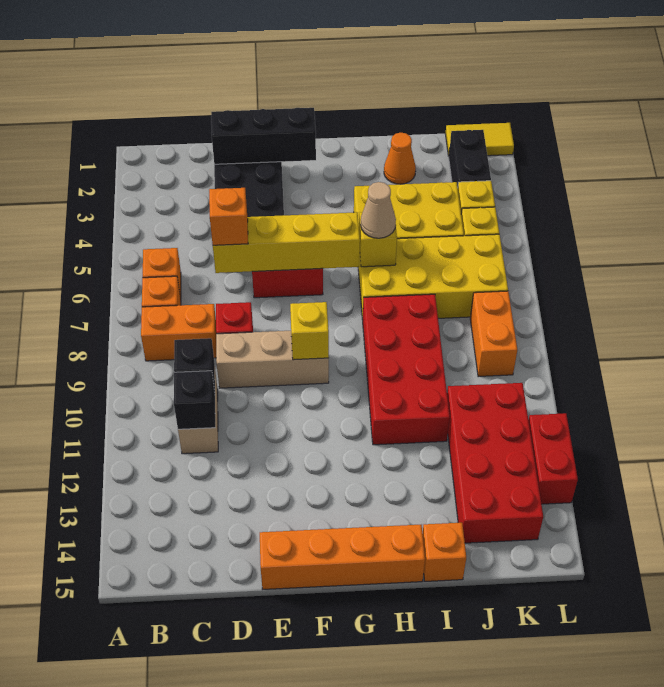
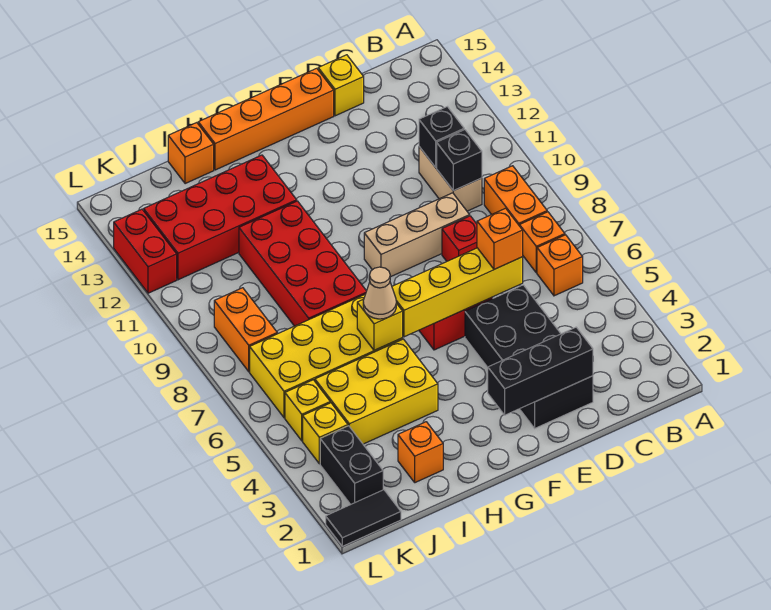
orange 1x2 brick [141,304,216,361] -> orange 1x2 brick turned to [484,166,547,225]
yellow 1x1 brick [290,302,329,360] -> yellow 1x1 brick moved to [318,55,364,116]
orange 1x1 cone [384,133,416,184] -> orange 1x1 brick [398,422,443,483]
red 2x4 brick [447,383,543,543] -> red 2x4 brick turned to [144,155,297,280]
yellow 1x2 tile [446,123,514,156] -> black 1x2 tile [326,490,401,546]

